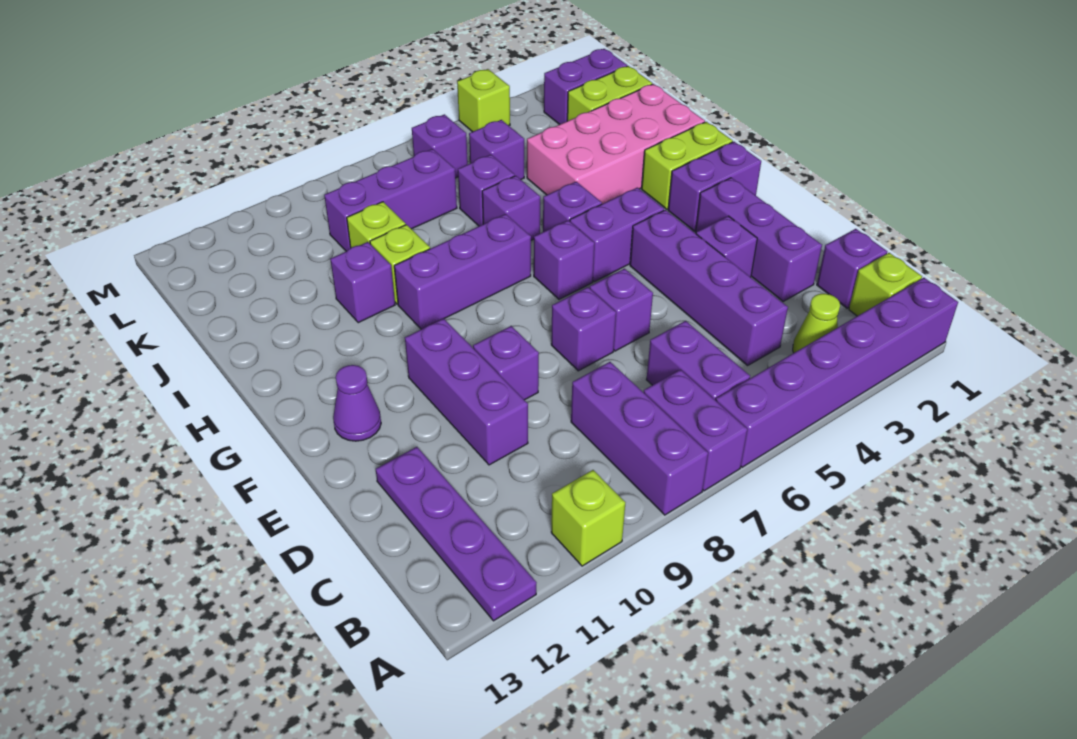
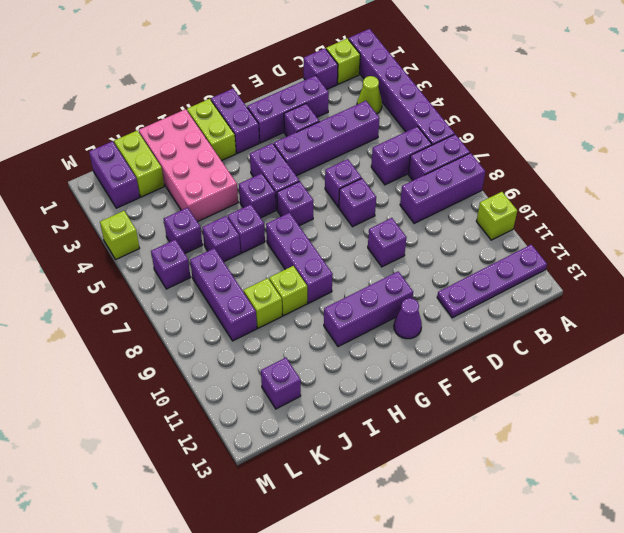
purple 1x3 brick [405,319,528,465] -> purple 1x3 brick moved to [324,271,413,347]
purple 1x1 brick [330,242,395,323] -> purple 1x1 brick moved to [261,358,301,409]

